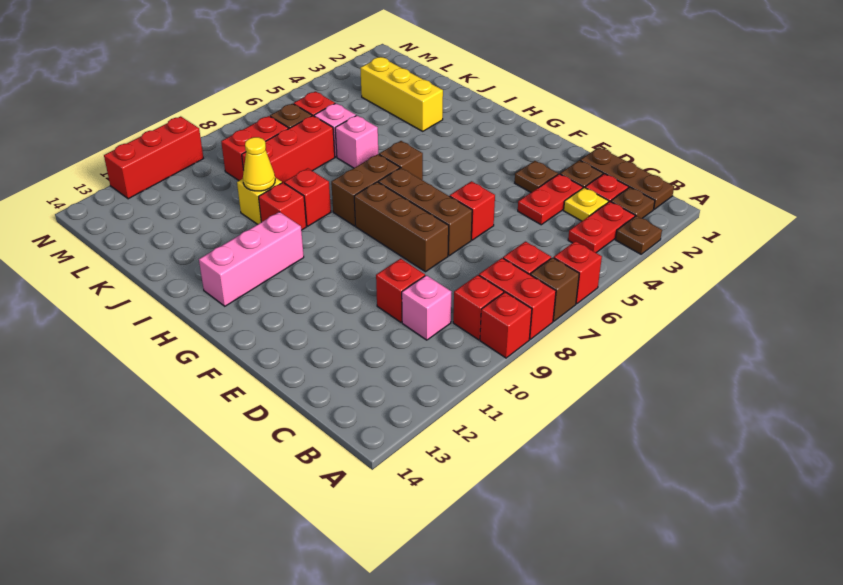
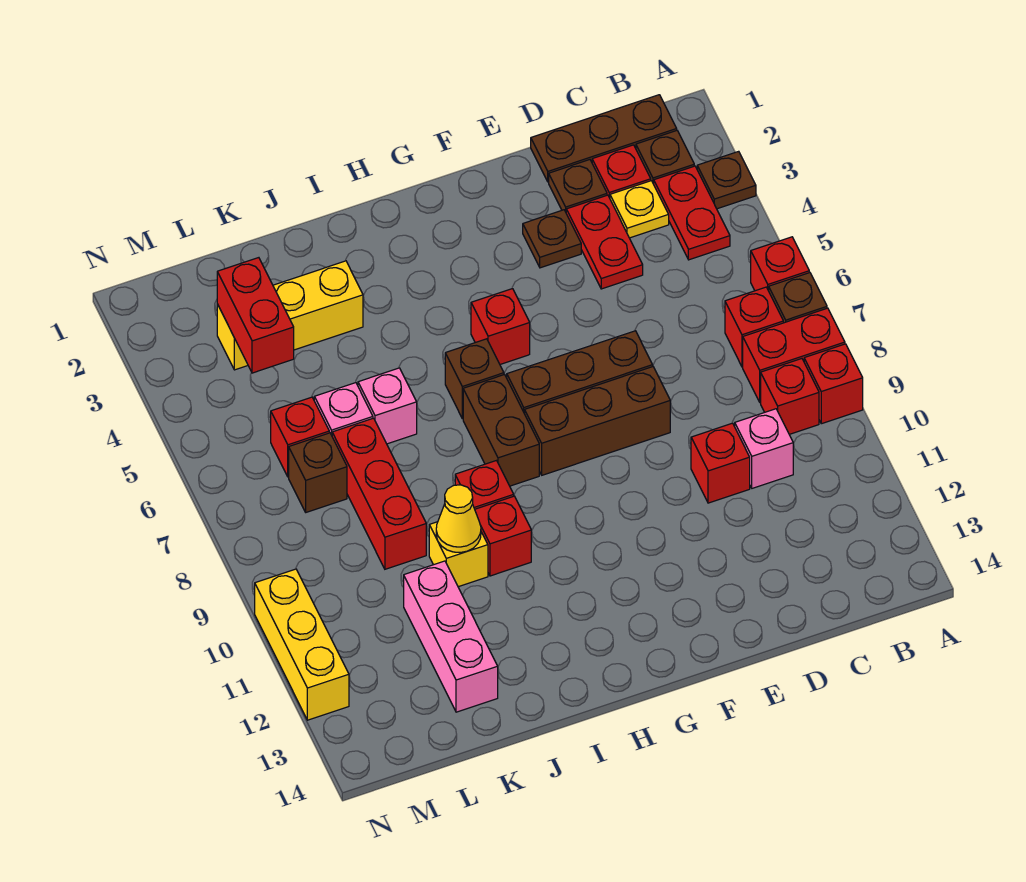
red 1x1 brick [450,181,495,240] -> red 1x1 brick moved to [471,289,530,364]
pink 1x3 brick [199,212,304,306] -> pink 1x3 brick moved to [404,561,498,712]
red 1x2 brick [221,116,289,181] -> red 1x2 brick moved to [217,258,294,373]
red 1x3 brick [104,116,204,199] -> yellow 1x3 brick [255,569,349,720]

